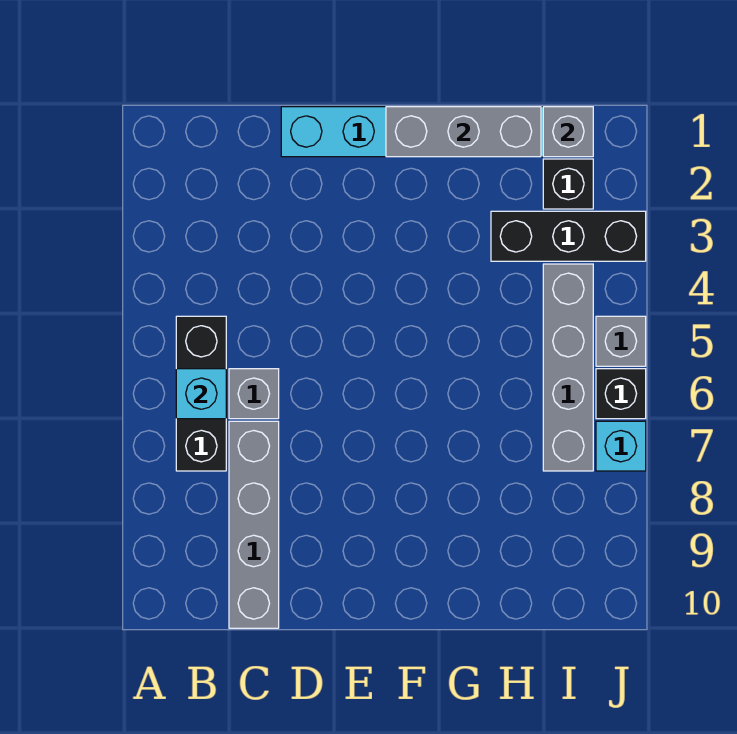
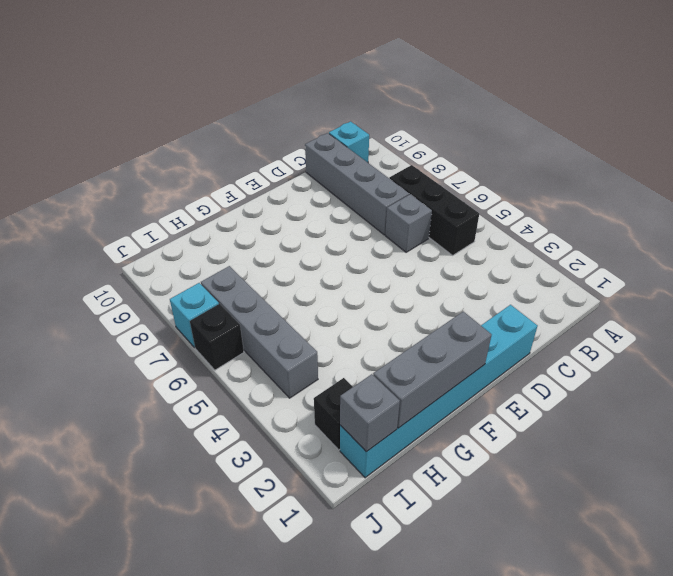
cyan 1x1 brick [176,369,226,419] -> cyan 1x1 brick moved to [329,121,369,162]
black 1x3 brick [491,211,646,261] -> none
grey 1x1 brick [596,316,646,366] -> none

